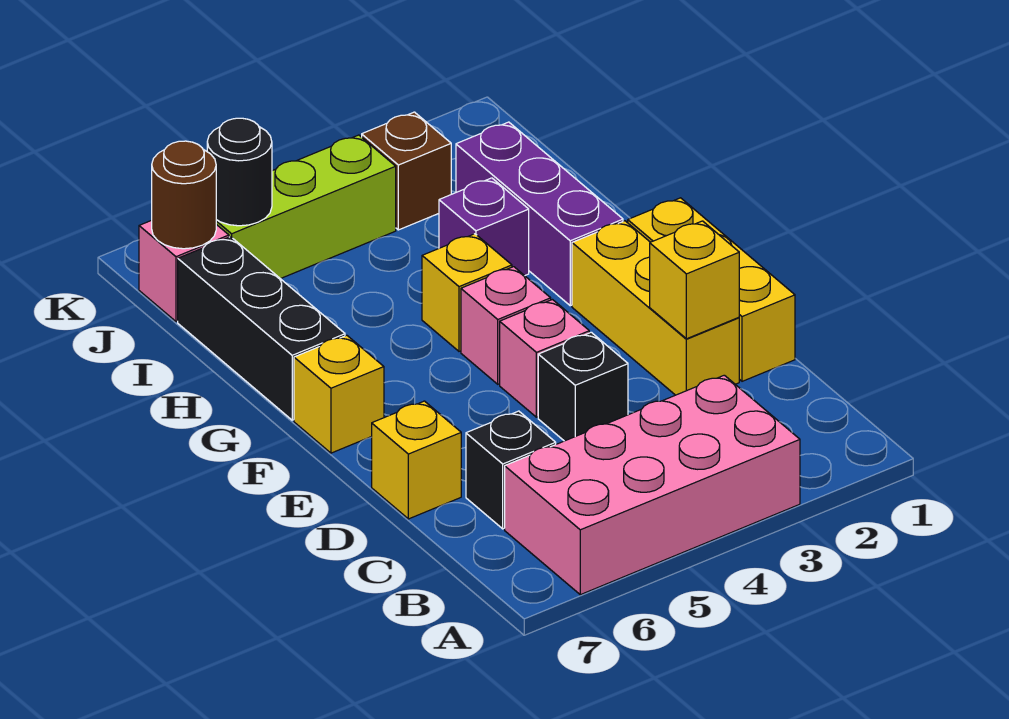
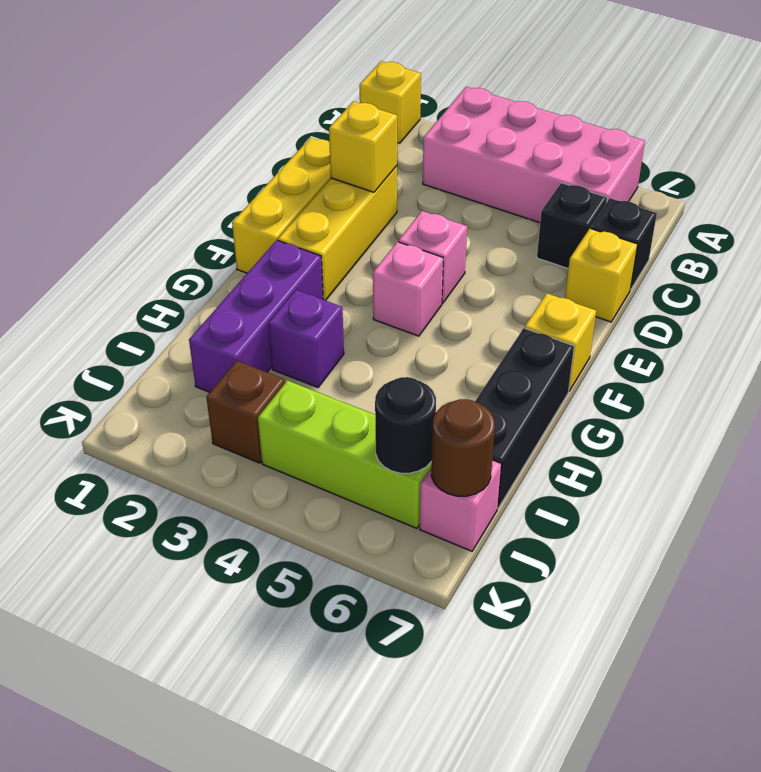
black 1x1 brick [538,332,628,441] -> black 1x1 brick moved to [590,198,657,290]
yellow 1x1 brick [422,234,512,351] -> yellow 1x1 brick moved to [360,61,421,143]

